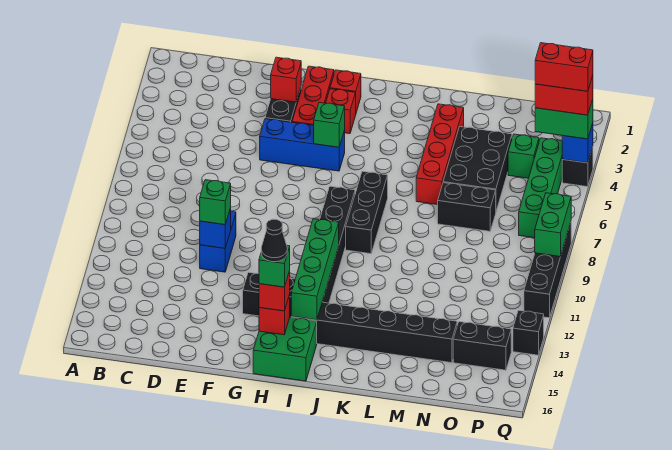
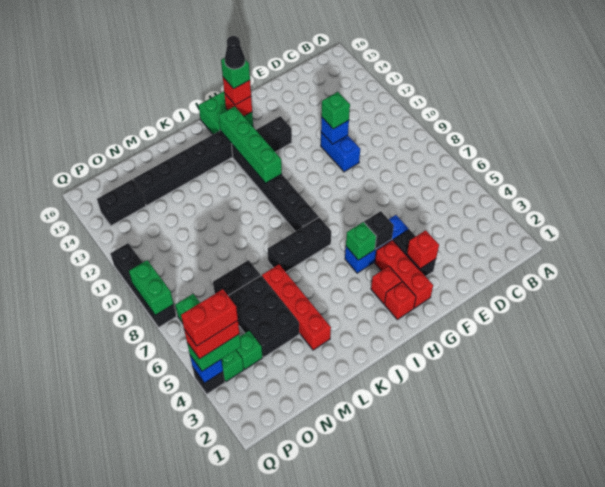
black 1x3 brick [346,171,388,254] -> black 1x3 brick turned to [268,217,331,272]
black 1x1 brick [513,310,544,355] -> black 1x1 brick moved to [364,211,394,249]

